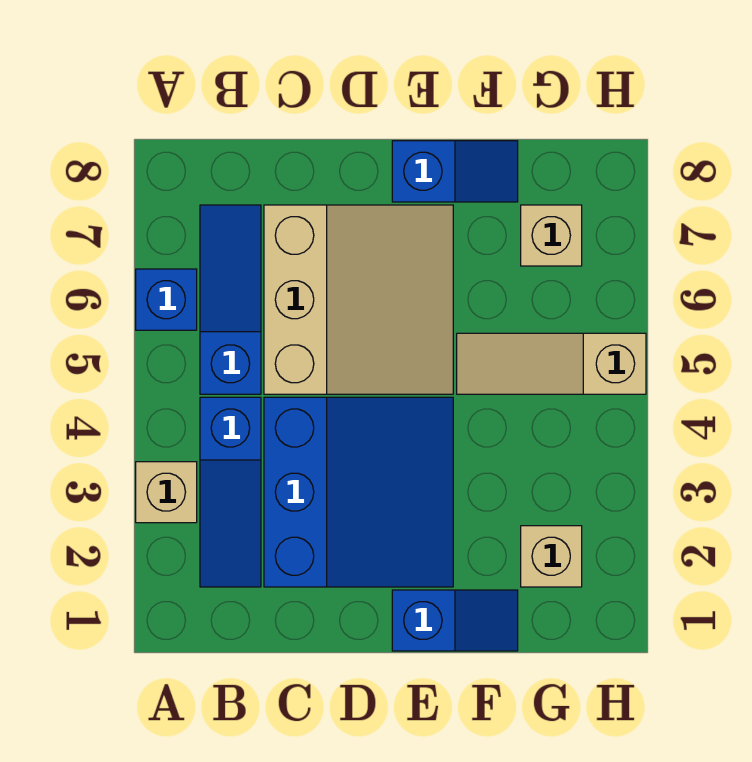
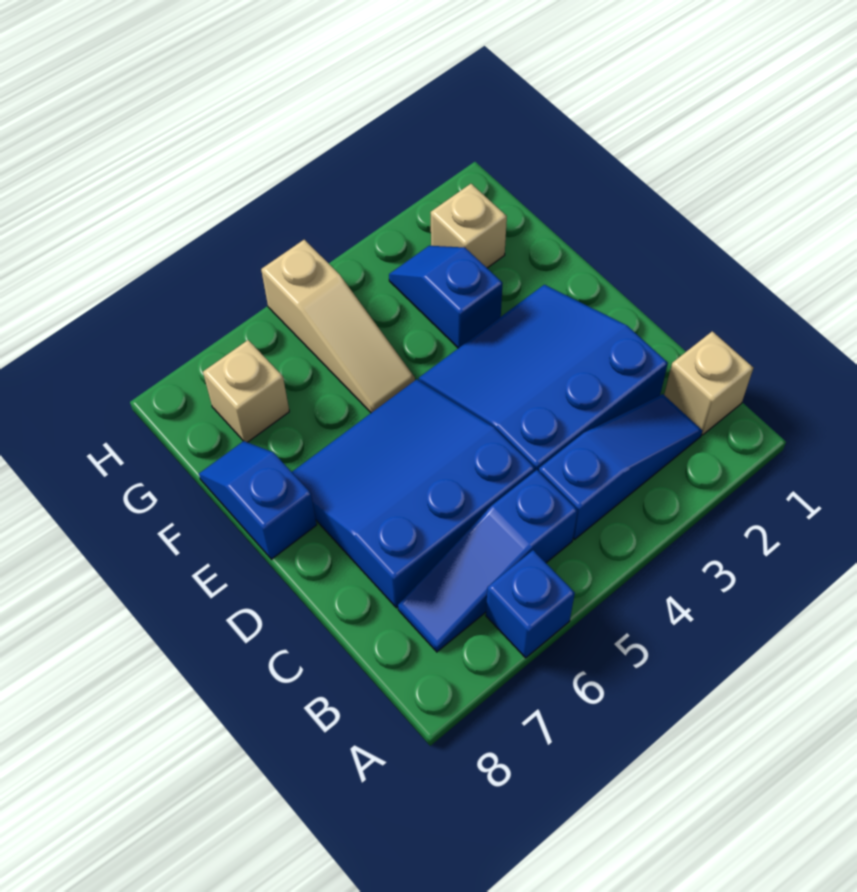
tan 1x1 brick [136,462,197,523] -> tan 1x1 brick moved to [664,331,753,435]
tan 3x3 slope [264,205,453,394] -> blue 3x3 slope [292,379,535,608]
blue 1x2 slope [392,590,518,651] -> blue 1x2 slope moved to [389,246,503,348]

